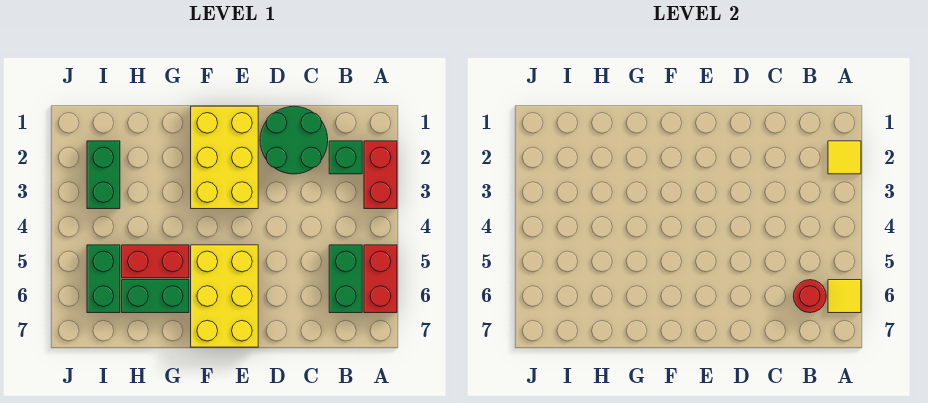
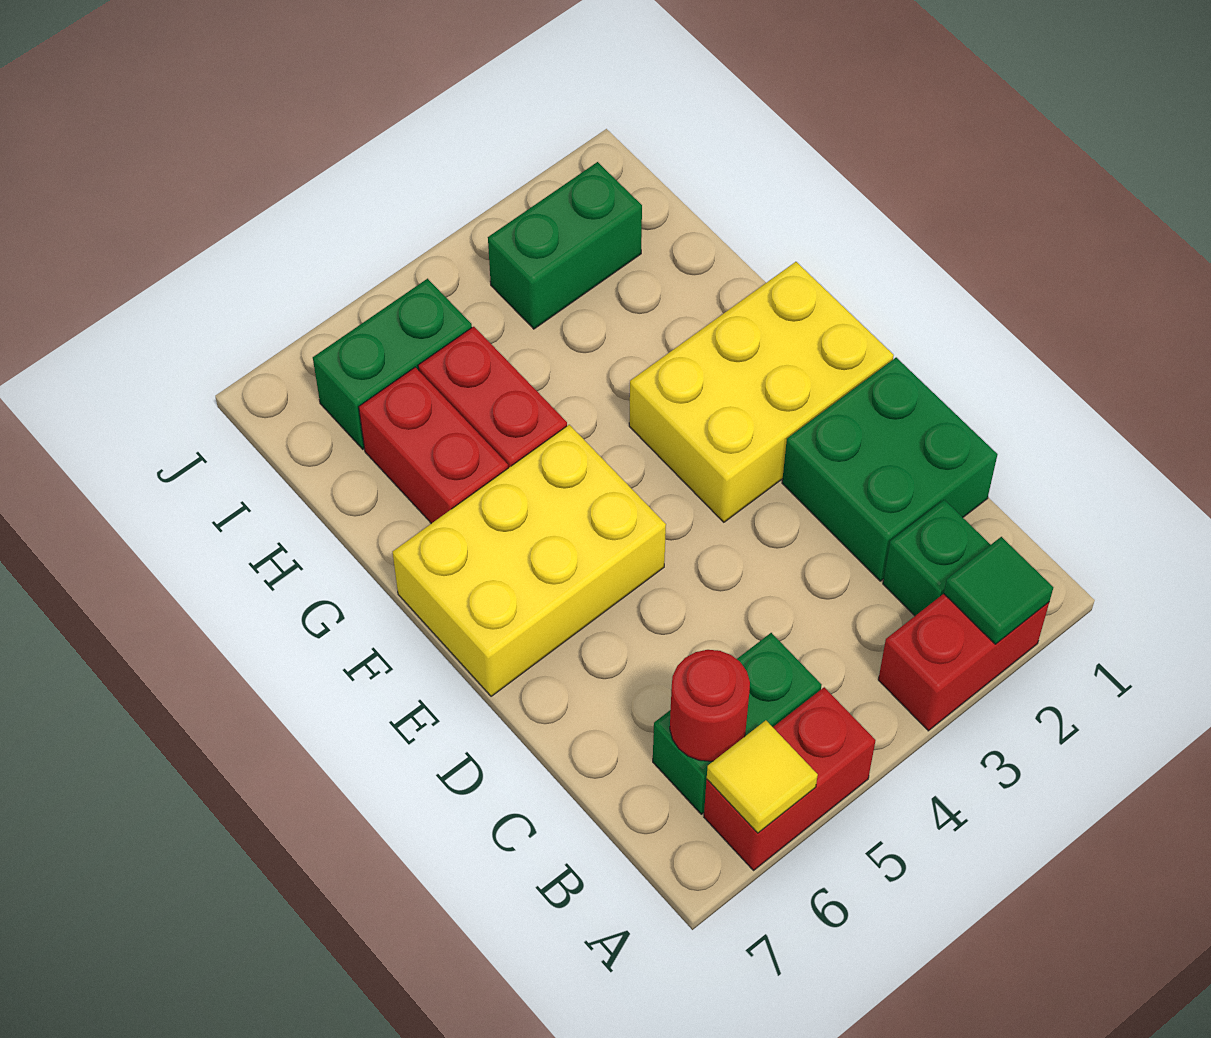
yellow 1x1 tile [828,141,861,174] -> green 1x1 tile [944,537,1053,644]
green 2x2 round brick [260,106,328,174] -> green 2x2 brick [782,357,997,581]
green 1x2 brick [122,280,189,313] -> red 1x2 brick [359,367,508,524]

